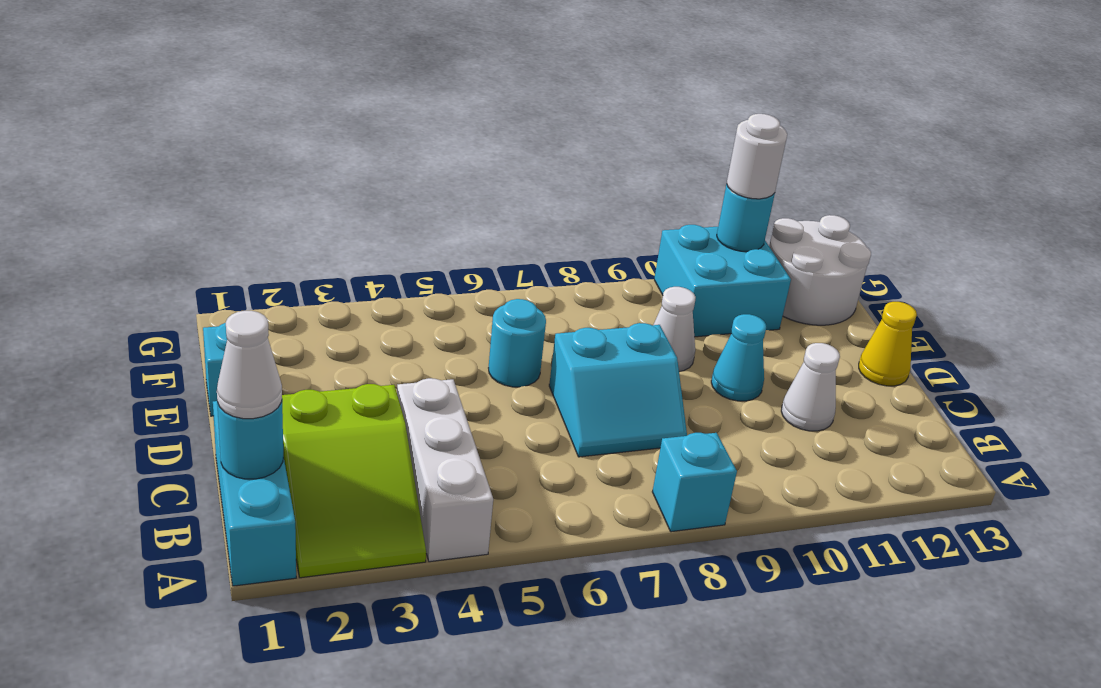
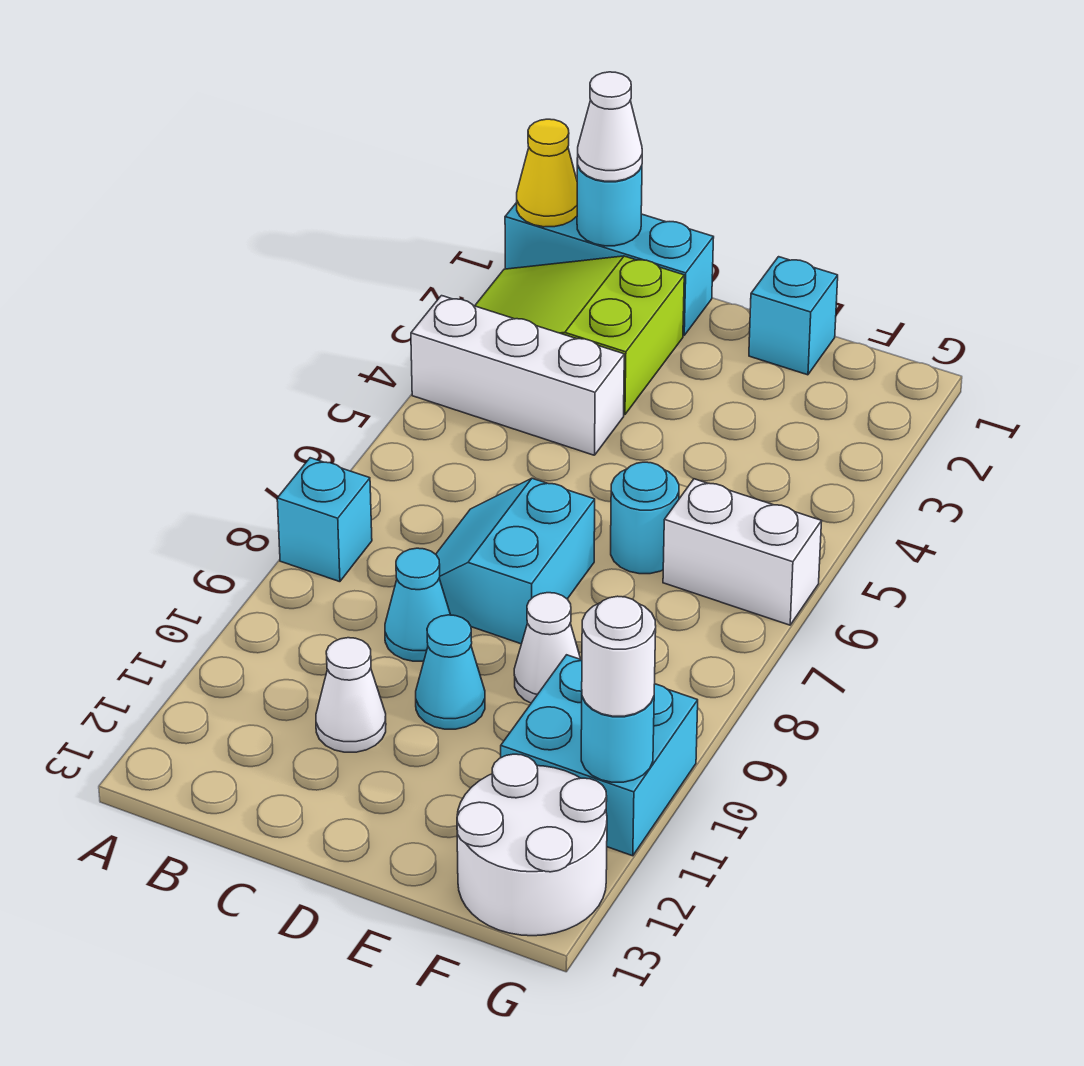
none -> cyan 1x1 cone [385,548,450,661]
yellow 1x1 cone [859,302,917,386] -> yellow 1x1 cone moved to [517,119,577,227]
none -> white 1x2 brick [663,479,822,625]

